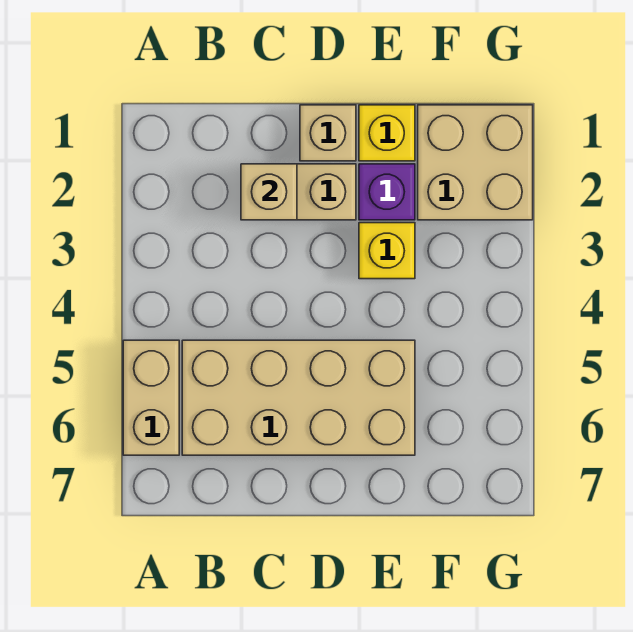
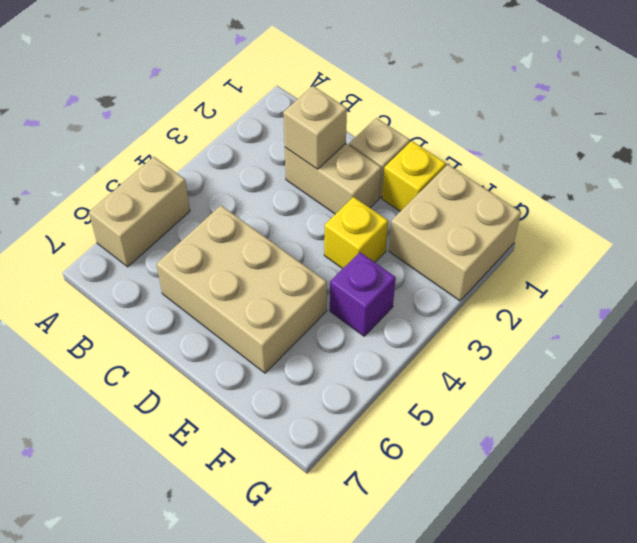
tan 2x4 brick [182,340,415,455] -> tan 2x3 brick [156,205,327,373]
purple 1x1 brick [359,164,415,220] -> purple 1x1 brick moved to [330,252,396,336]

